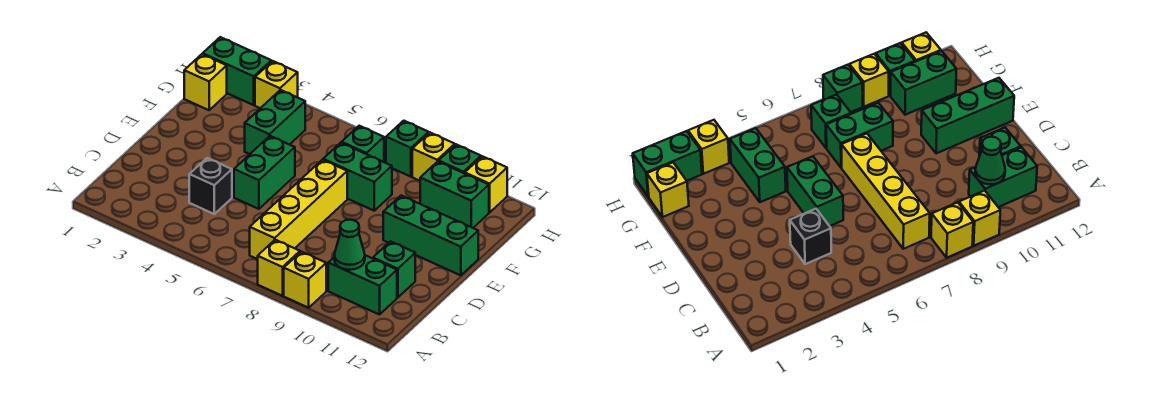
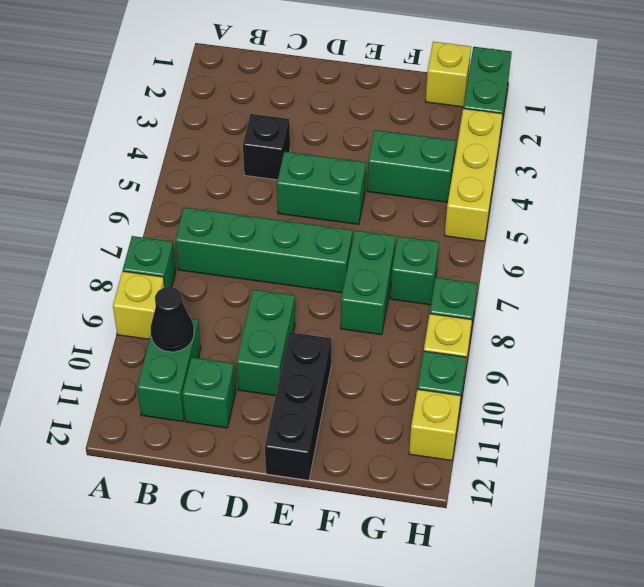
yellow 1x1 brick [258,240,300,296] -> green 1x1 brick [123,236,176,287]
yellow 1x4 brick [250,160,347,259] -> green 1x4 brick [175,207,353,293]
green 1x1 cone [334,220,365,270] -> black 1x1 cone [150,287,194,352]
green 1x3 brick [383,196,478,275] -> black 1x3 brick [265,332,331,480]
green 1x2 brick [420,161,489,228] -> green 1x2 brick moved to [236,289,295,396]
yellow 1x1 brick [255,61,298,108] -> yellow 1x3 brick [445,109,503,241]

